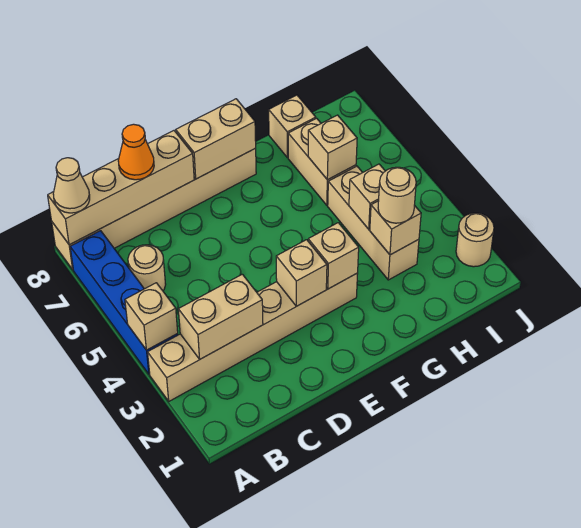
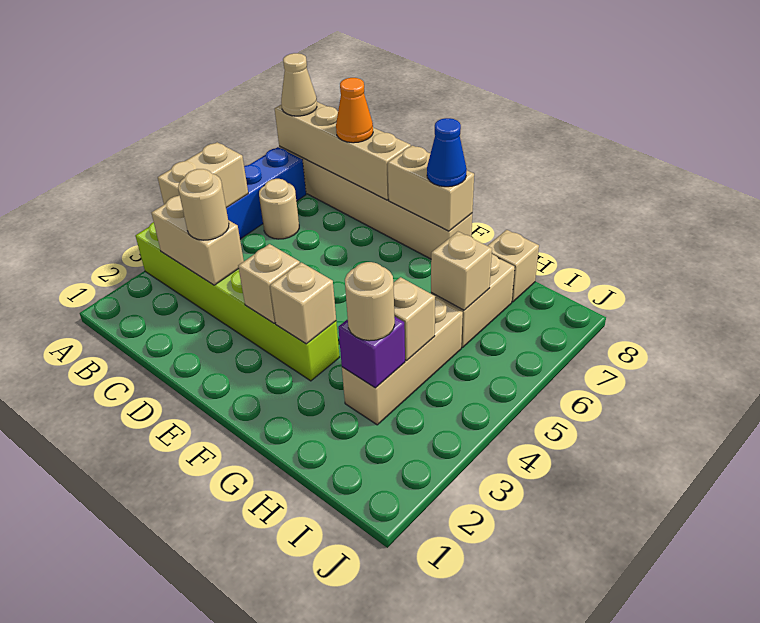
tan 1x6 brick [148,273,358,401] -> lime 1x6 brick [136,222,340,381]
tan 1x1 brick [125,283,178,350] -> tan 1x2 brick [158,142,248,208]
none -> blue 1x1 cone [427,118,467,187]
tan 1x1 brick [370,201,421,255] -> purple 1x1 brick [338,316,405,388]
tan 1x1 round brick [456,213,494,267] -> tan 1x1 round brick moved to [178,169,229,240]

